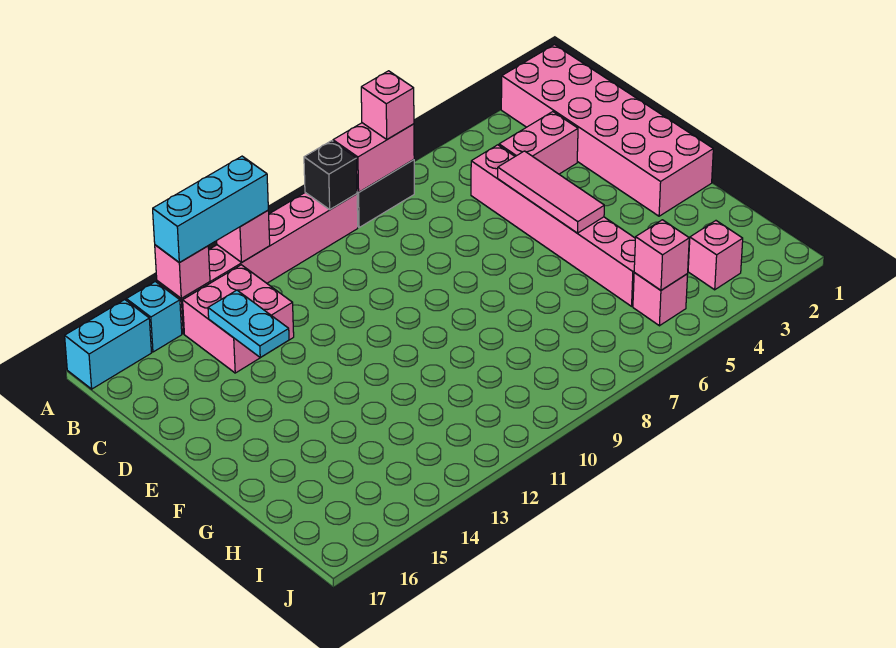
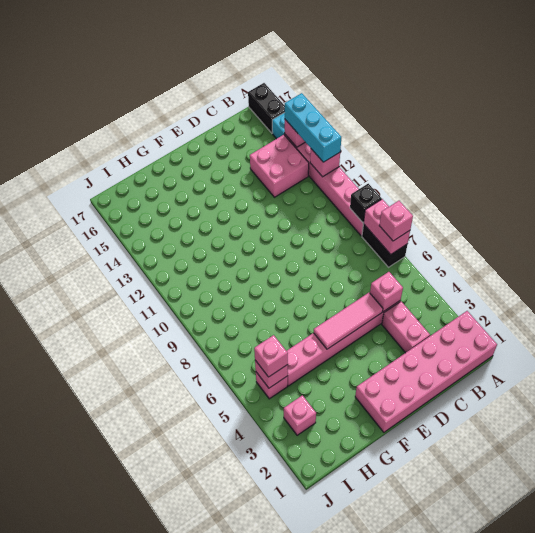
cyan 1x2 brick [65,300,152,389] -> black 1x2 brick [248,83,285,133]
none -> pink 1x1 brick [370,272,403,312]
cyan 1x2 plate [208,290,289,358] -> none
none -> pink 1x1 brick [254,335,288,377]

